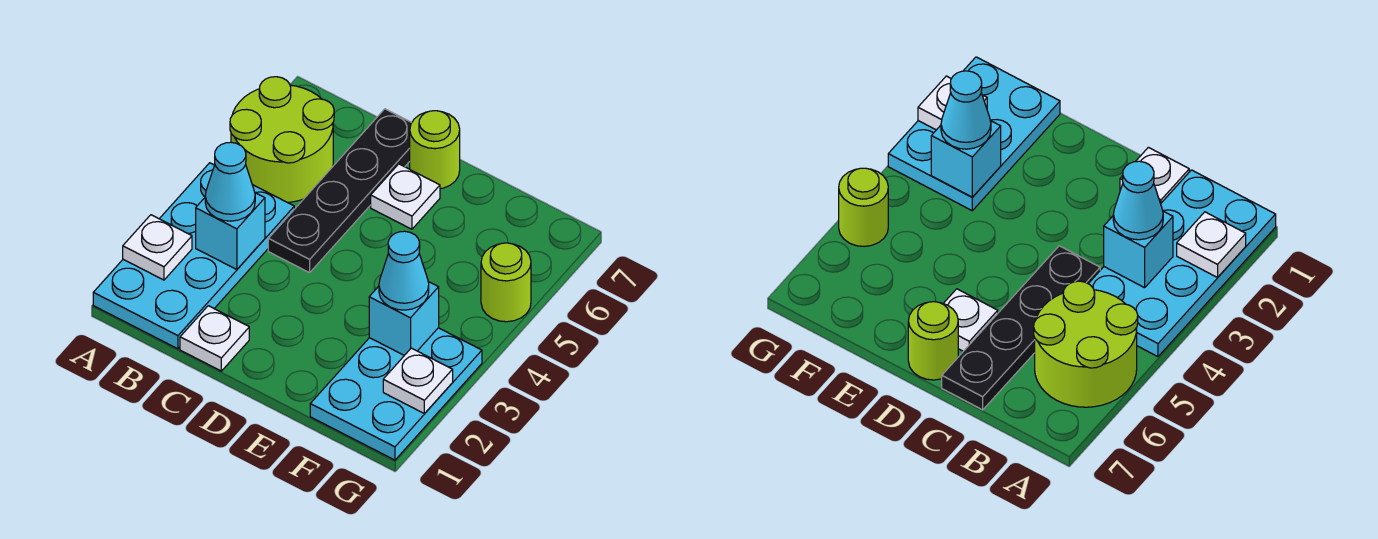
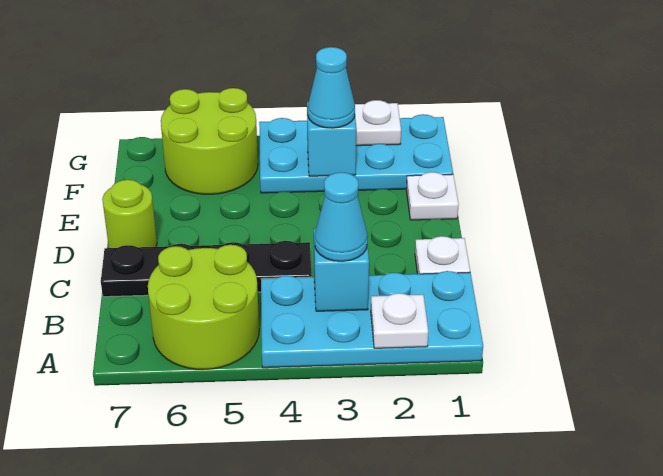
white 1x1 plate [371,164,440,229] -> white 1x1 plate moved to [406,172,459,220]
cyan 2x3 plate [310,328,482,460] -> cyan 2x4 plate [259,114,453,193]
lime 1x1 round brick [481,243,531,322] -> lime 2x2 round brick [161,88,258,194]

